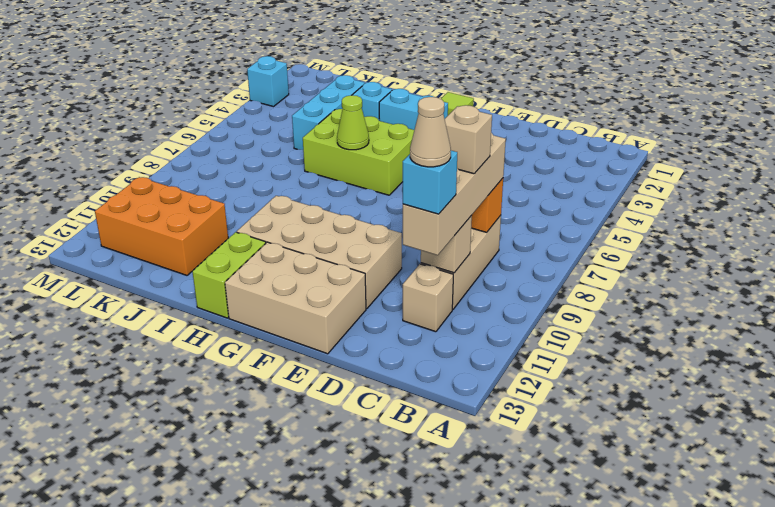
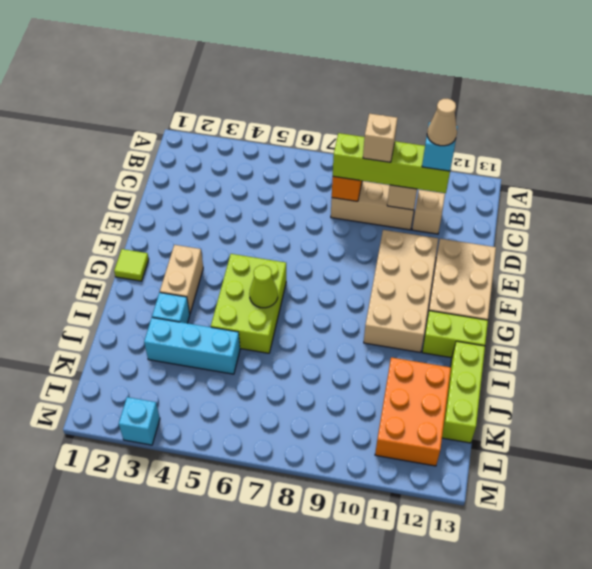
tan 1x4 brick [403,133,506,255] -> lime 1x4 brick [333,133,450,193]
cyan 1x2 brick [379,89,448,130] -> tan 1x2 brick [160,245,203,314]
none -> lime 1x3 brick [442,341,485,443]

